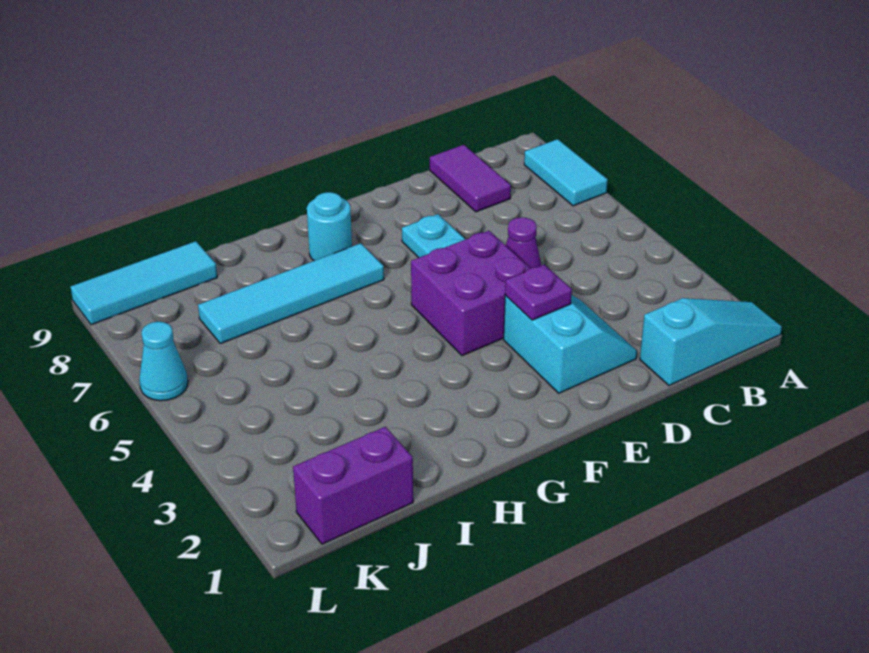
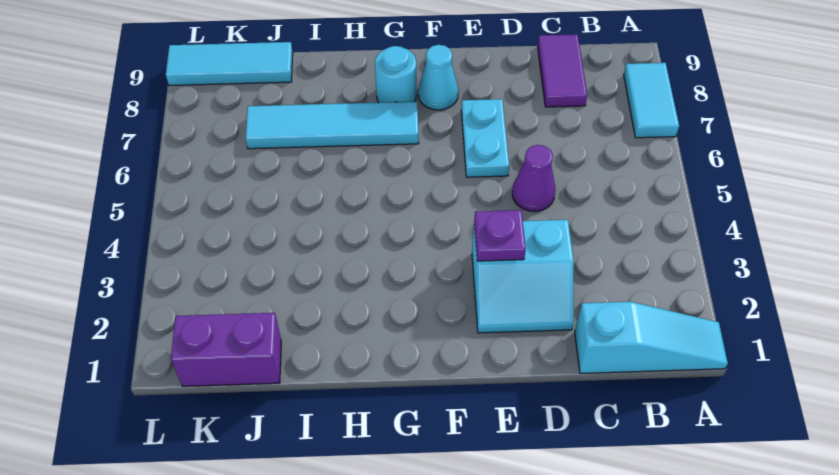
cyan 2x2 slope [504,295,637,393] -> cyan 2x2 slope turned to [472,220,573,333]
purple 2x2 brick [411,231,531,356] -> none
cyan 1x1 cone [139,322,188,401] -> cyan 1x1 cone moved to [418,45,458,110]

